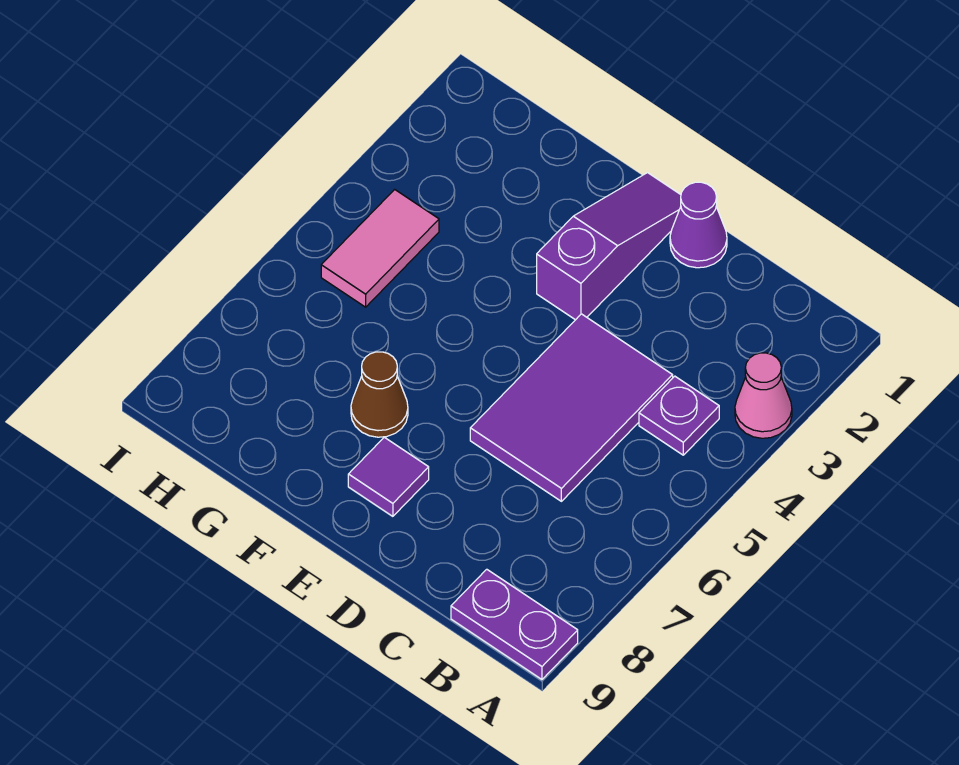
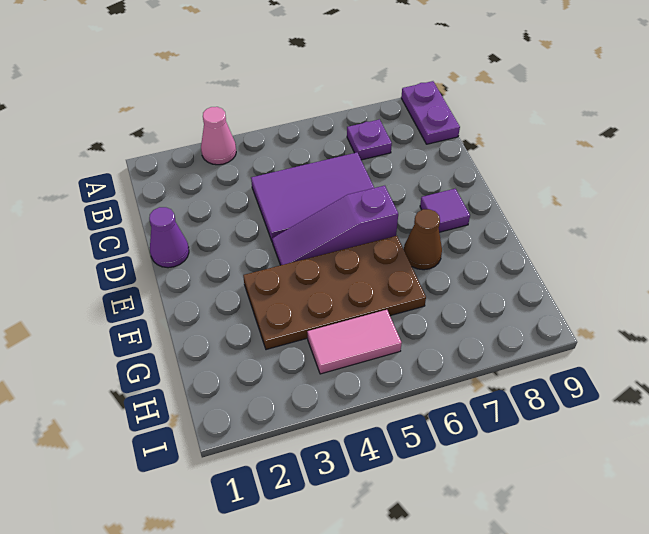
purple 1x1 plate [639,376,719,455] -> purple 1x1 plate moved to [347,119,392,160]
purple 1x3 slope [537,173,681,320] -> purple 1x3 slope moved to [272,186,398,265]
none -> brown 2x4 plate [243,236,426,350]

